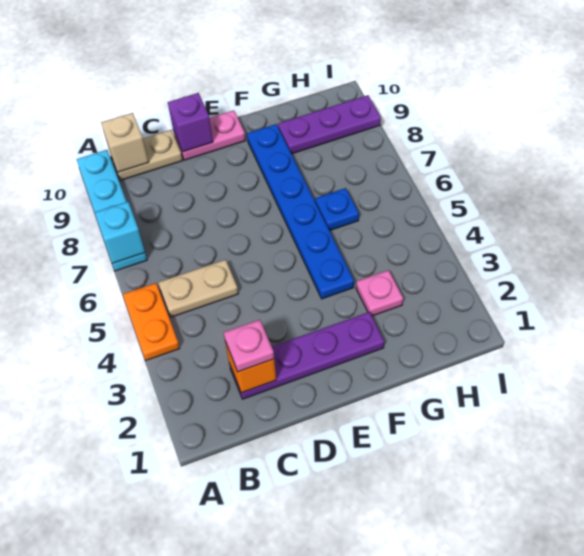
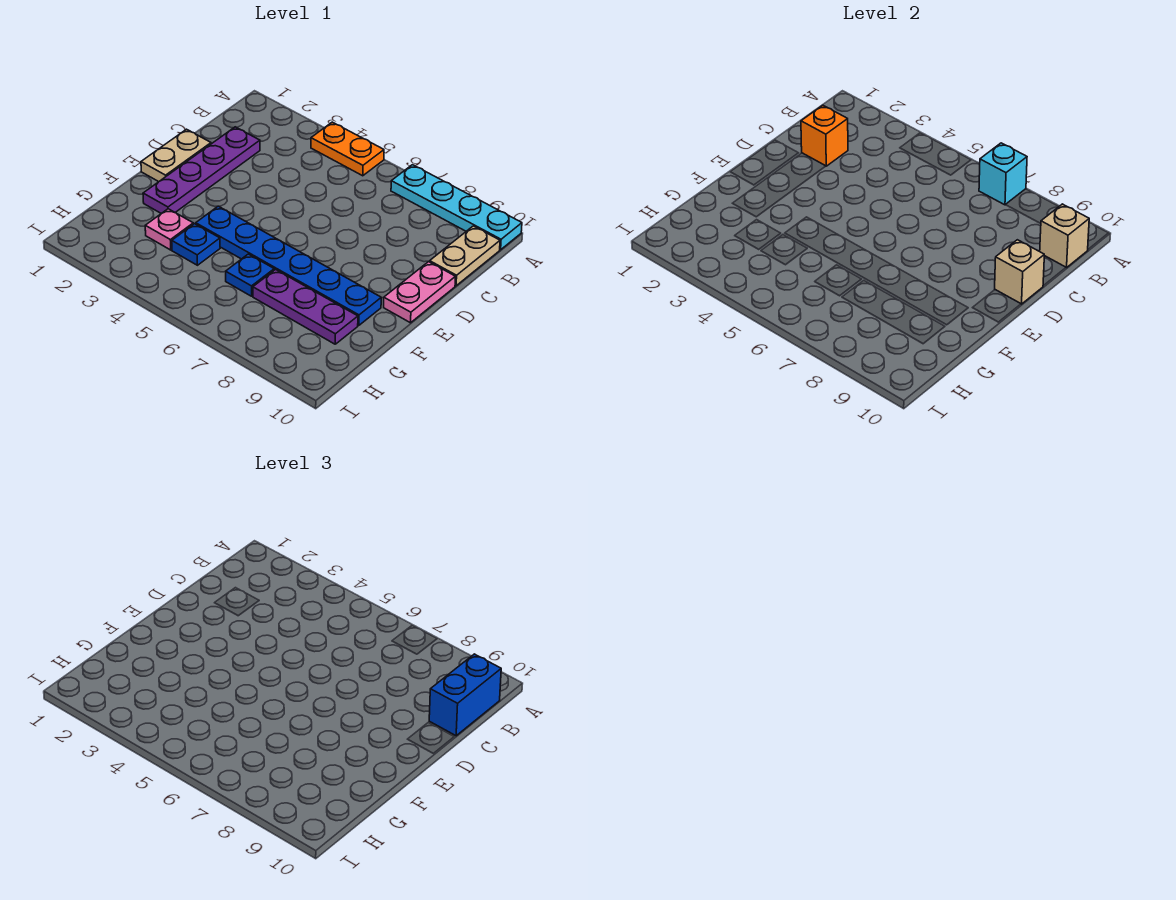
tan 1x2 plate [158,260,238,317] -> tan 1x2 plate moved to [141,129,211,182]
none -> blue 1x2 brick [429,654,501,736]
pink 1x1 plate [224,320,274,372] -> none
purple 1x1 brick [168,93,213,152] -> tan 1x1 brick [995,240,1044,304]
none -> blue 1x1 plate [172,224,220,265]
purple 1x3 plate [278,95,381,154] -> purple 1x3 plate turned to [253,270,358,344]

